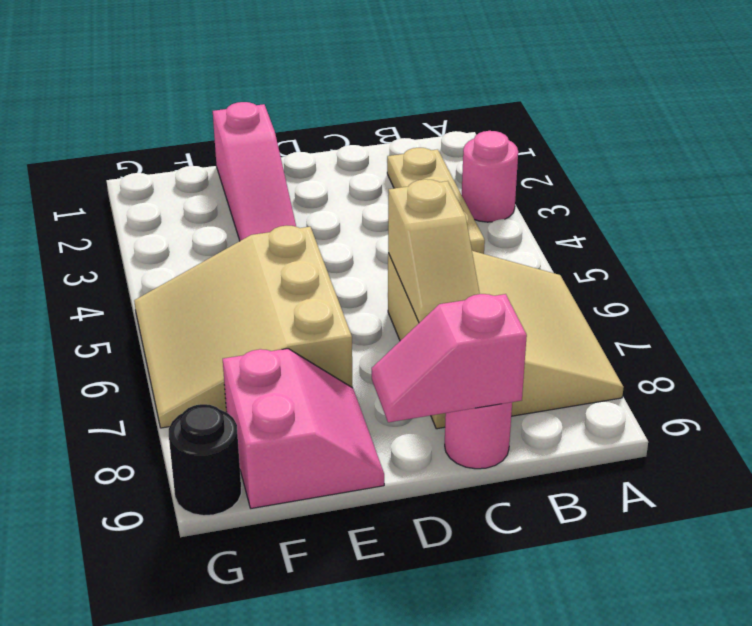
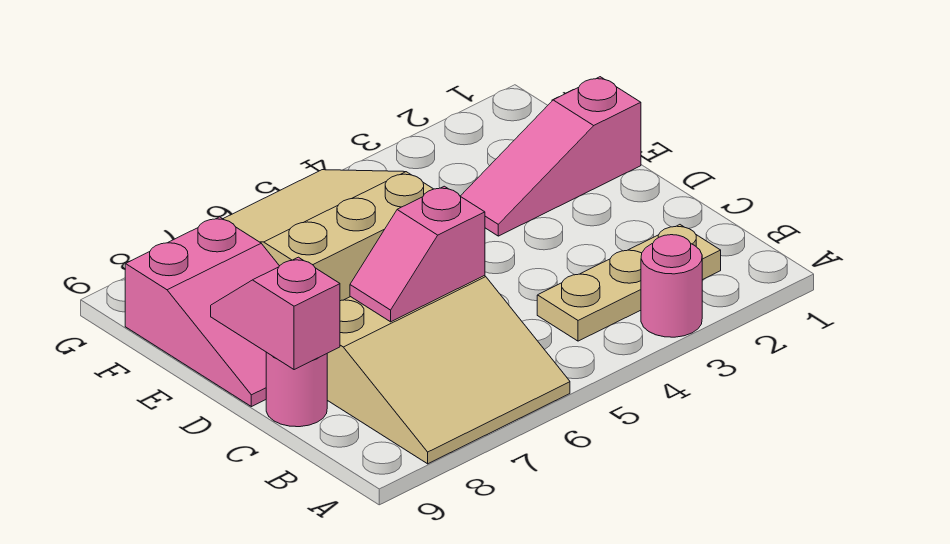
tan 1x2 slope [388,179,480,323] -> pink 1x2 slope [350,186,485,322]
pink 2x2 slope [223,349,384,508] -> pink 2x3 slope [125,217,279,407]
black 1x1 round brick [169,404,241,516] -> none

